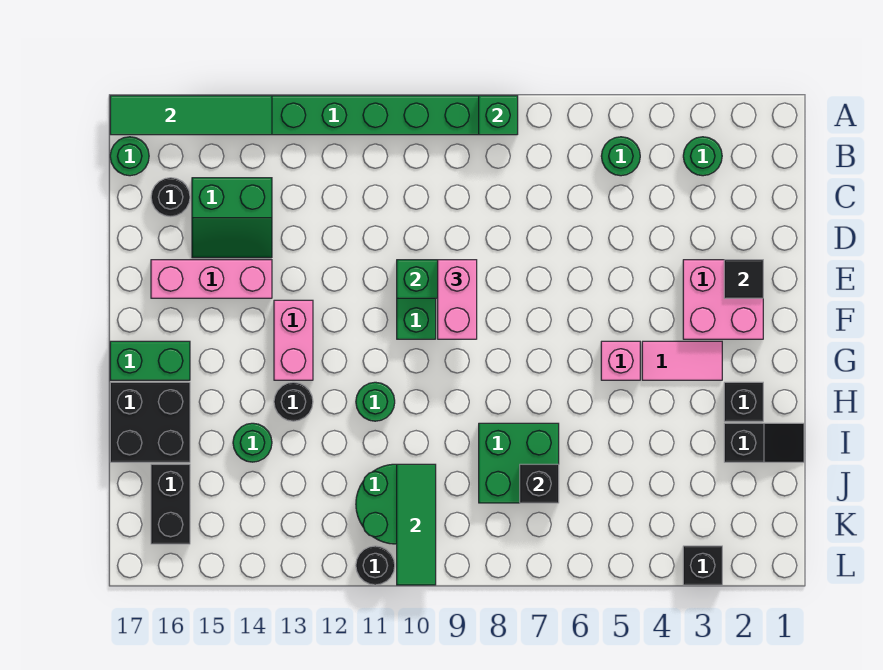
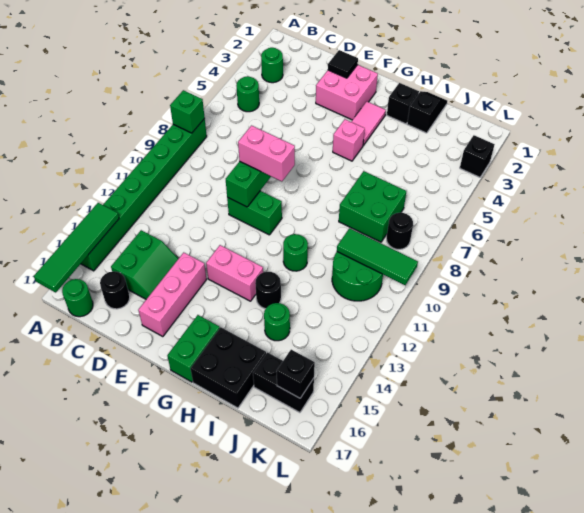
black 1x1 brick [520,464,559,503] -> black 1x1 brick moved to [277,350,315,398]
black 1x1 round brick [356,546,395,585] -> black 1x1 round brick moved to [387,213,413,249]

